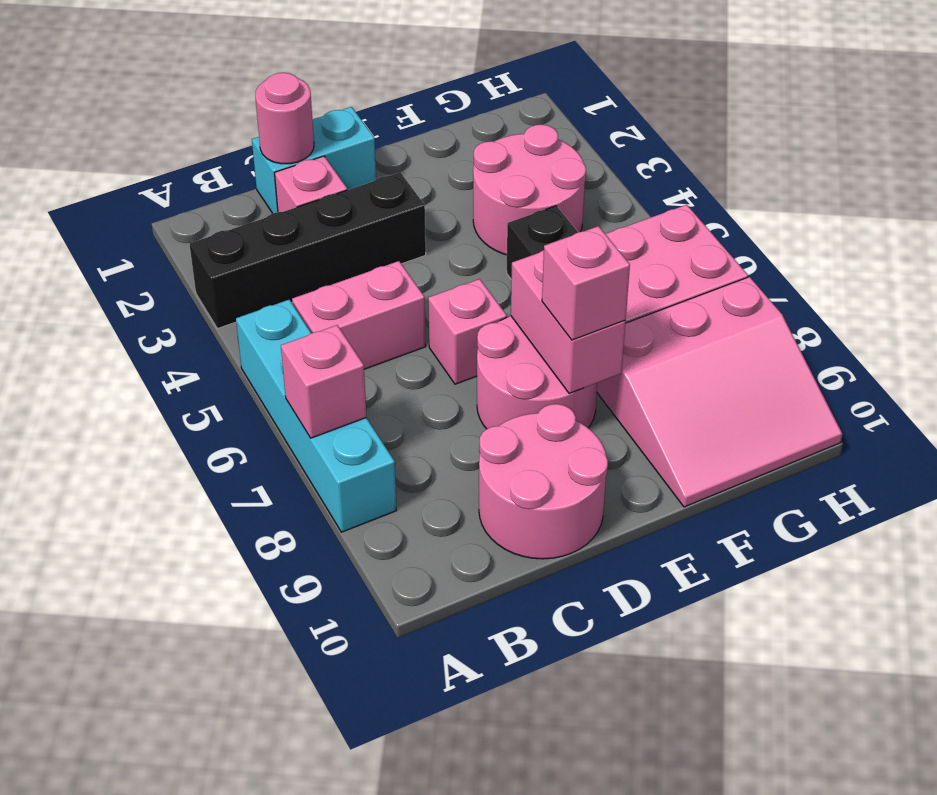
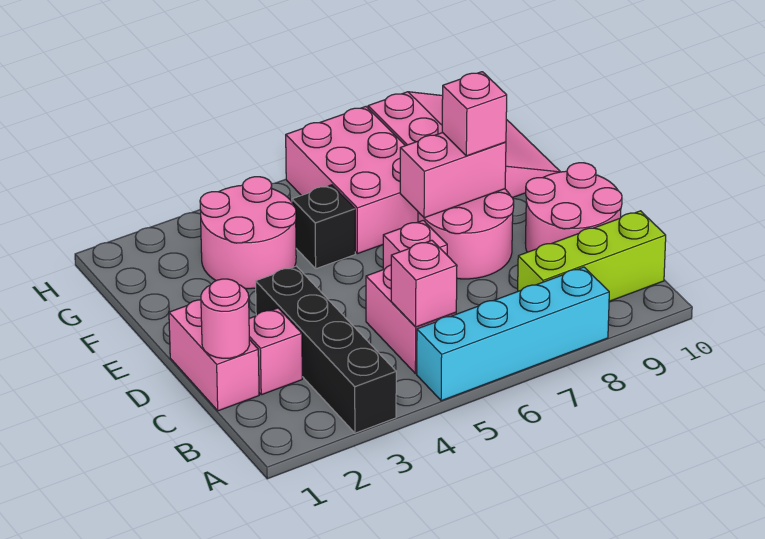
pink 1x1 brick [281,325,366,438] -> pink 1x1 brick moved to [391,240,457,327]
none -> lime 1x3 brick [518,211,666,301]
cyan 1x2 brick [252,107,376,213] -> pink 1x2 brick [169,300,259,411]

